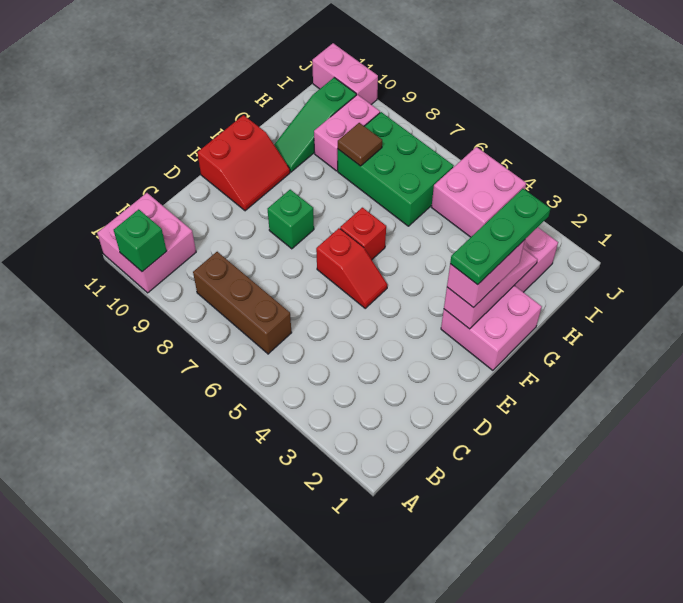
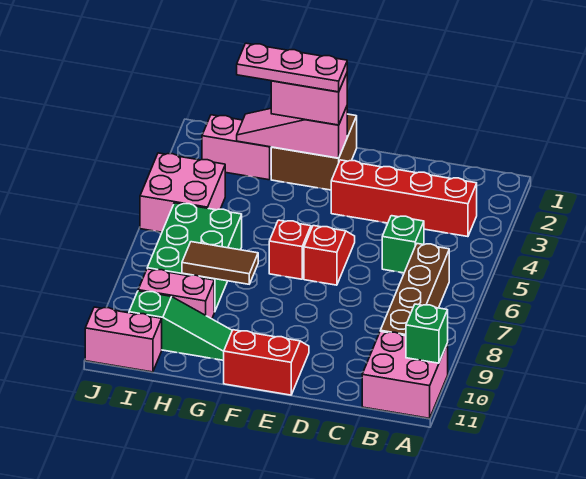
none -> red 1x4 brick [331,160,477,237]
brown 1x3 brick [193,252,292,354] -> brown 1x4 brick [380,244,449,336]
green 1x1 brick [268,190,314,249] -> green 1x1 brick moved to [382,216,424,273]
pink 2x2 brick [441,286,542,370] -> brown 2x2 brick [271,114,357,190]
green 1x3 plate [450,189,551,285] -> pink 1x3 plate [237,43,347,92]
brown 1x1 tile [338,123,382,166] -> brown 1x2 tile [182,242,258,284]
pink 1x2 brick [312,43,378,105] -> pink 1x2 brick turned to [85,307,162,372]

